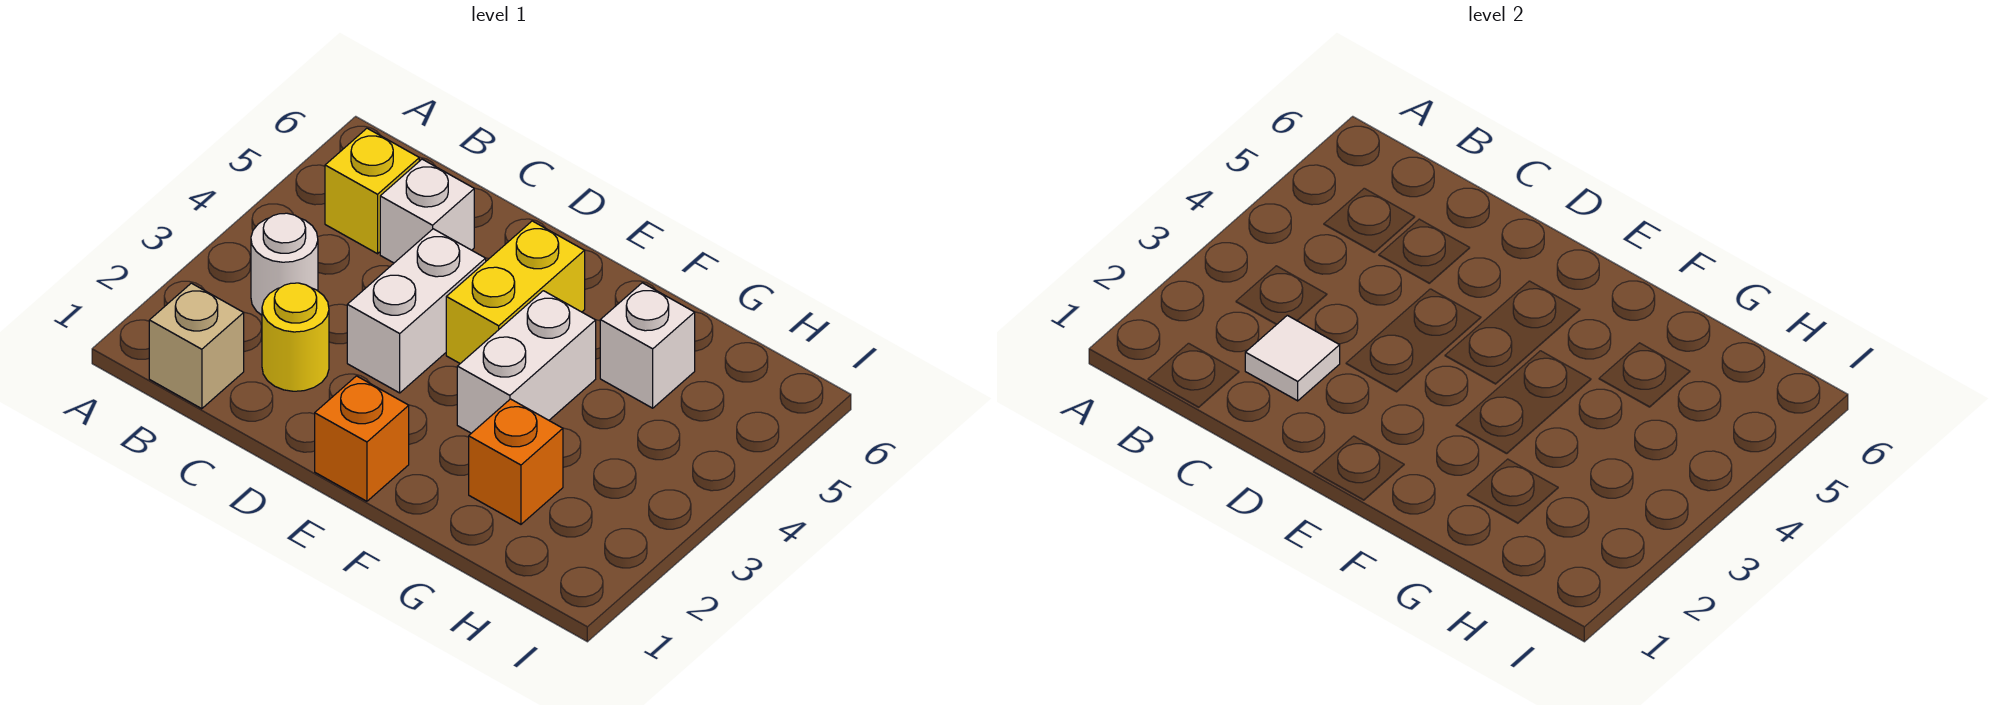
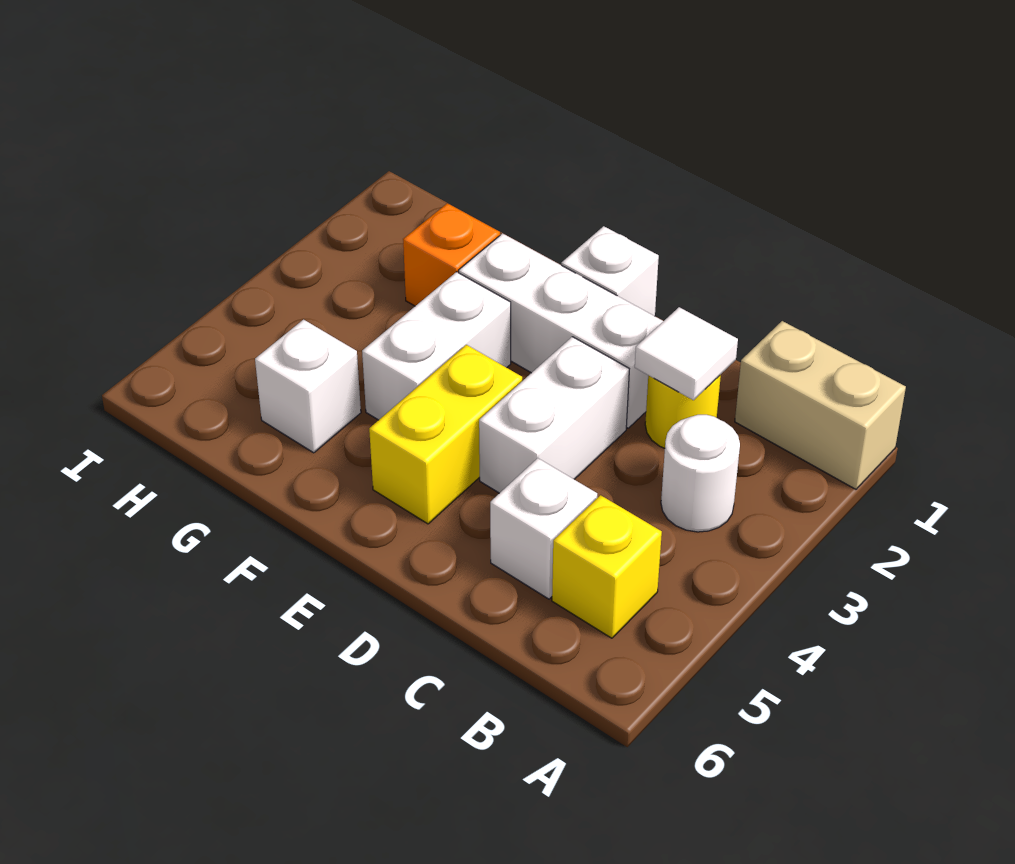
tan 1x1 brick [149,283,244,409] -> tan 1x2 brick [735,321,906,489]
none -> white 1x3 brick [459,233,663,428]
orange 1x1 brick [315,376,409,501] -> white 1x1 brick [561,226,659,316]

